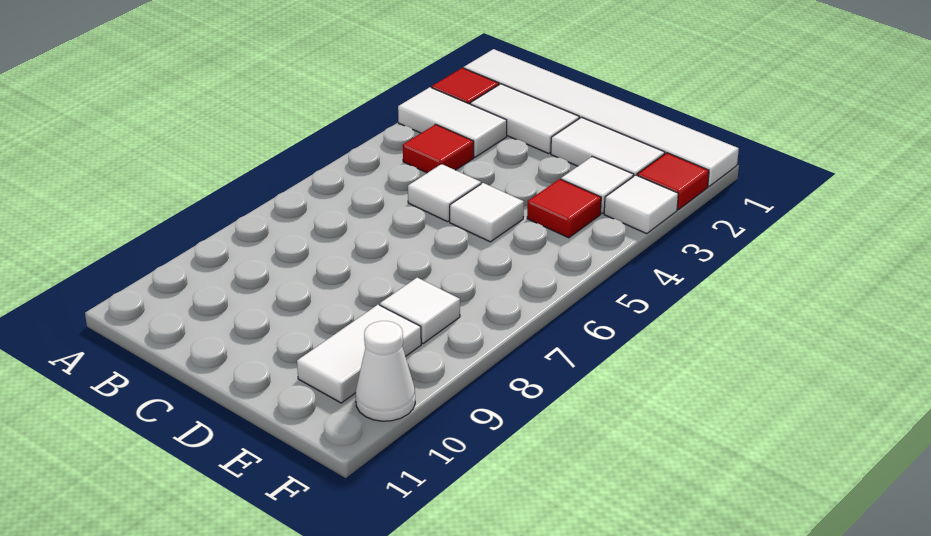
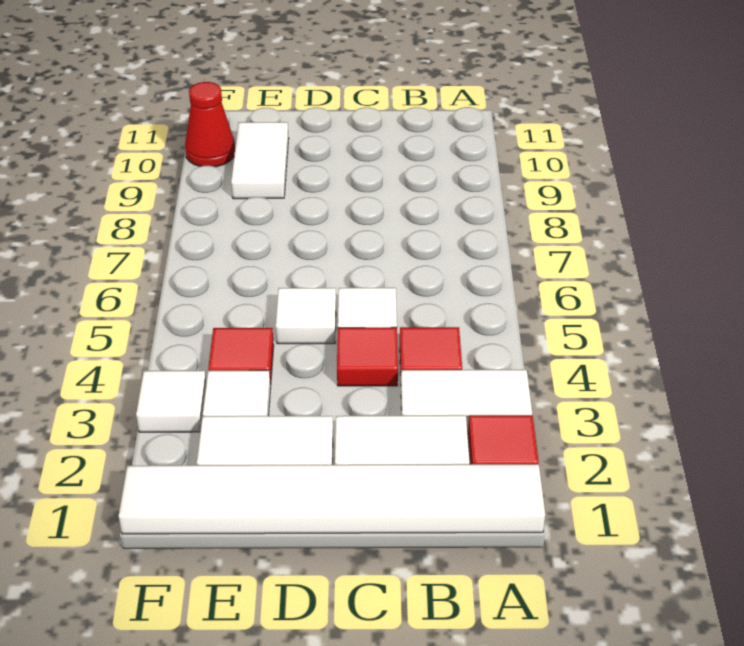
white 1x1 tile [380,278,460,344] -> none
red 1x1 tile [637,153,709,210] -> red 1x1 tile moved to [337,327,398,386]
white 1x1 cone [356,321,415,421] -> red 1x1 cone [185,82,235,167]

